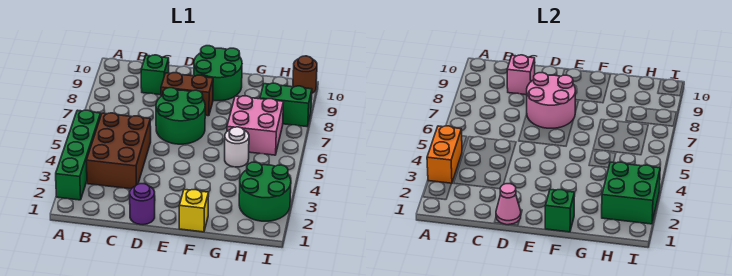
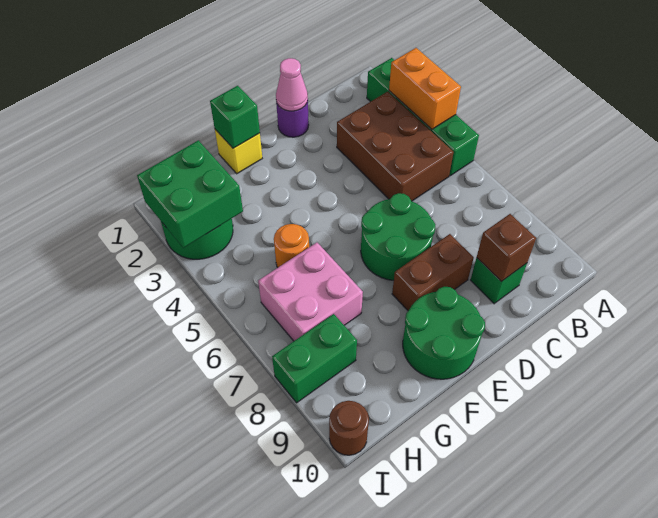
pink 1x1 brick [507,55,535,95] -> brown 1x1 brick [477,214,536,281]
pink 2x2 round brick [527,73,575,128] -> none
white 1x1 round brick [225,127,249,167] -> orange 1x1 round brick [274,224,309,268]

